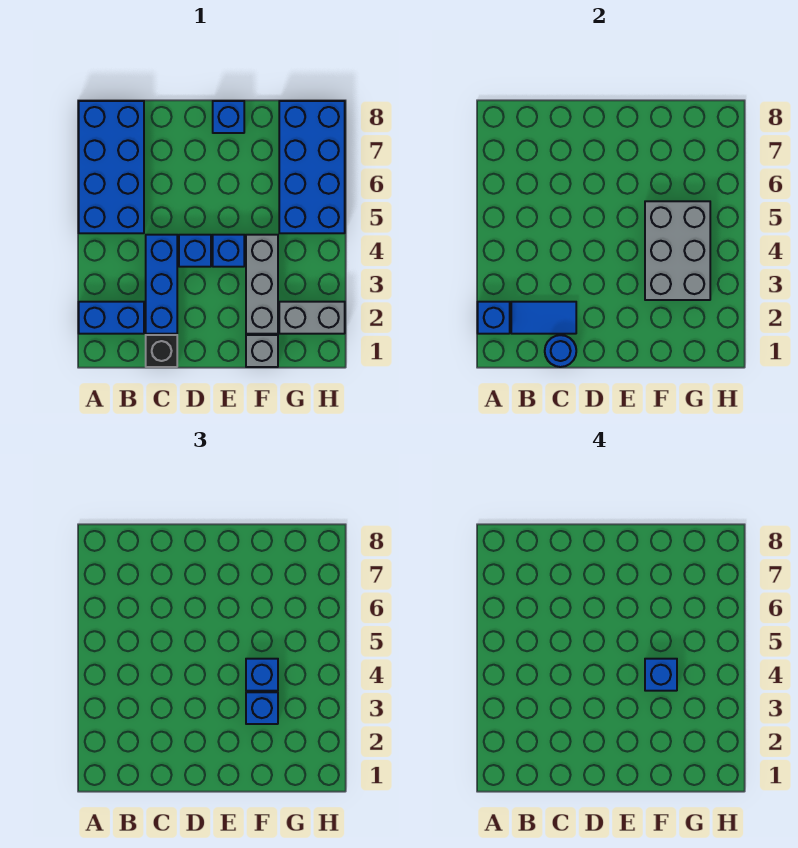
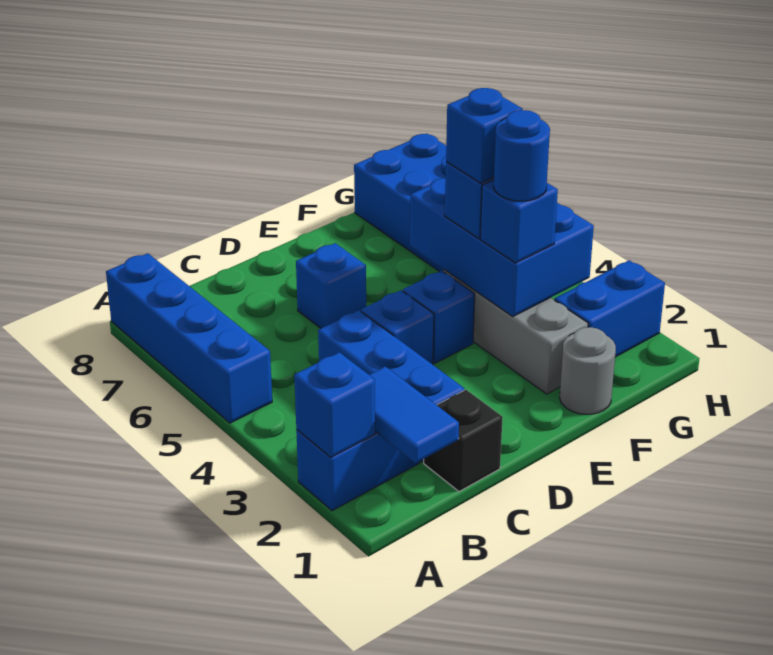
blue 2x4 brick [79,101,144,233] -> blue 1x4 brick [106,253,272,423]
blue 1x2 tile [511,302,576,334] -> blue 1x2 tile turned to [369,366,459,463]
blue 1x1 round brick [545,335,576,367] -> blue 1x1 round brick moved to [494,110,550,201]
blue 1x1 brick [213,101,244,133] -> blue 1x1 brick moved to [296,243,366,328]
grey 1x1 brick [246,335,278,367] -> grey 1x1 round brick [560,327,616,414]
grey 2x3 brick [645,201,710,300] -> blue 2x3 brick [410,178,594,317]
grey 1x2 brick [279,302,345,334] -> blue 1x2 brick [554,260,665,357]

